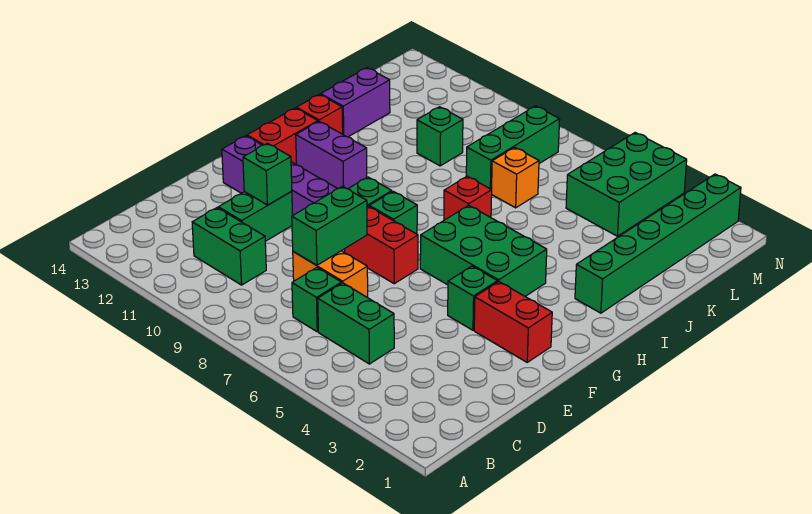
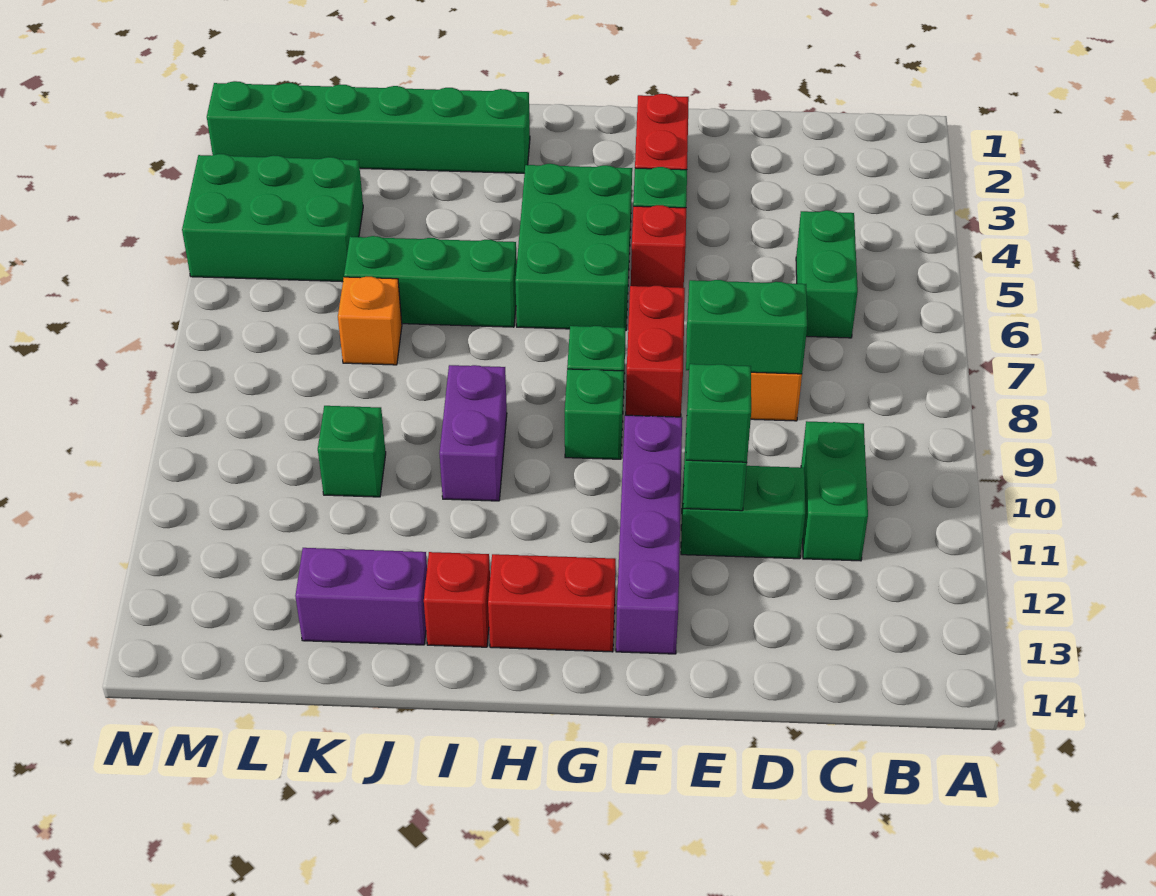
green 1x1 brick [292,268,342,332] -> green 1x1 brick moved to [686,364,751,462]
purple 1x2 brick [296,121,367,189] -> purple 1x2 brick moved to [440,365,507,501]
red 1x1 brick [444,176,492,220] -> red 1x1 brick moved to [631,205,686,288]
green 1x3 brick [466,106,560,190] -> green 1x3 brick moved to [344,236,517,327]

